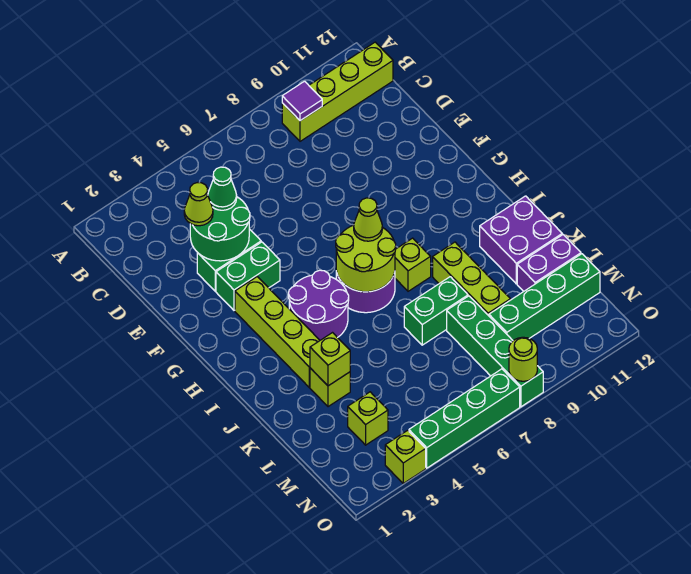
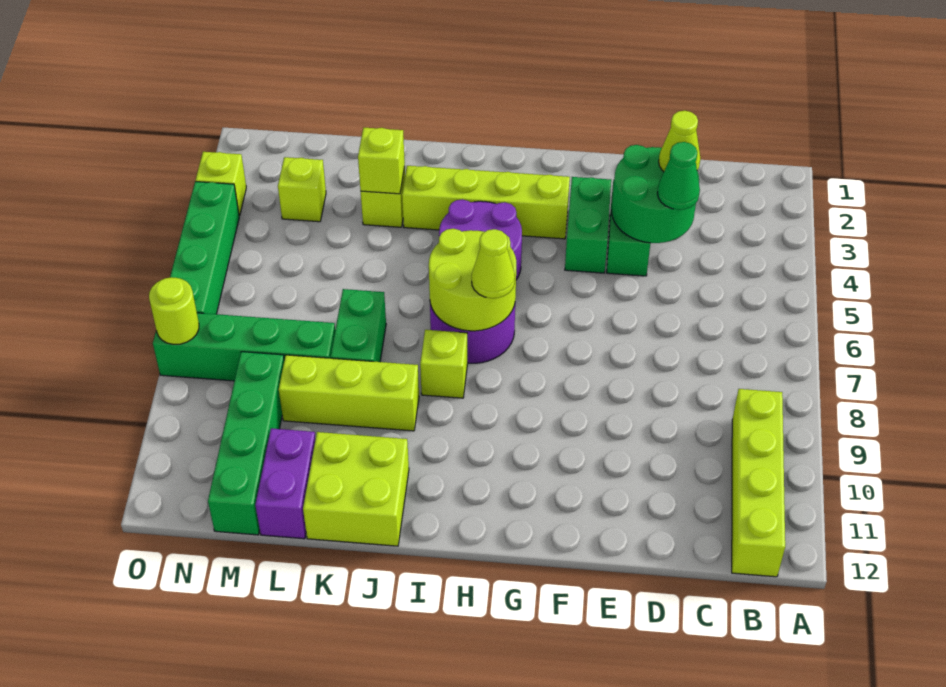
purple 1x1 tile [282,81,322,121] -> none
purple 2x2 brick [480,196,562,284] -> lime 2x2 brick [303,432,409,546]

